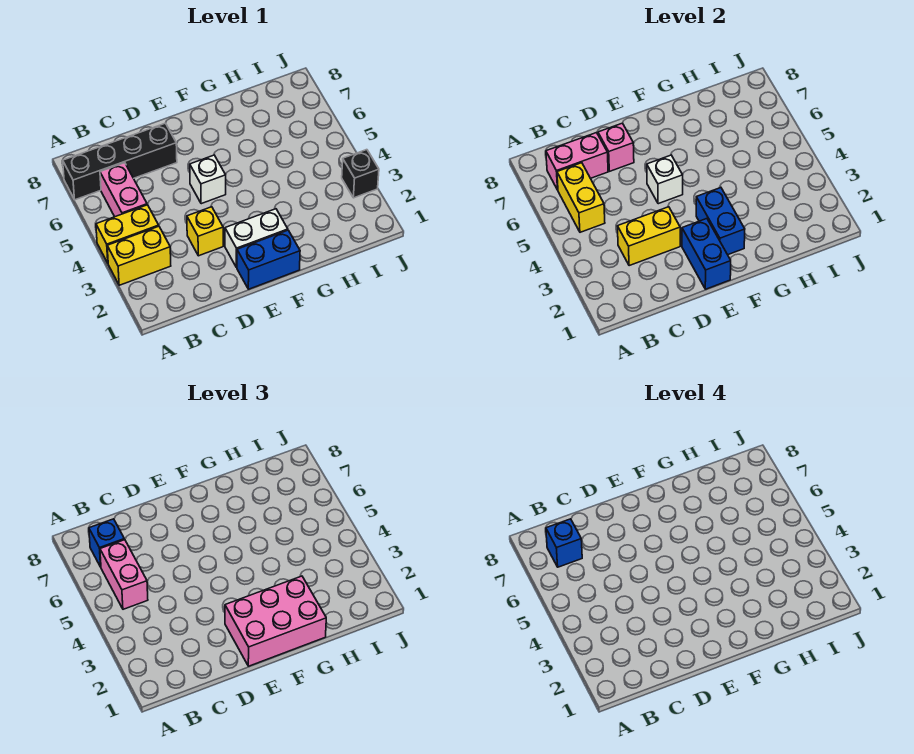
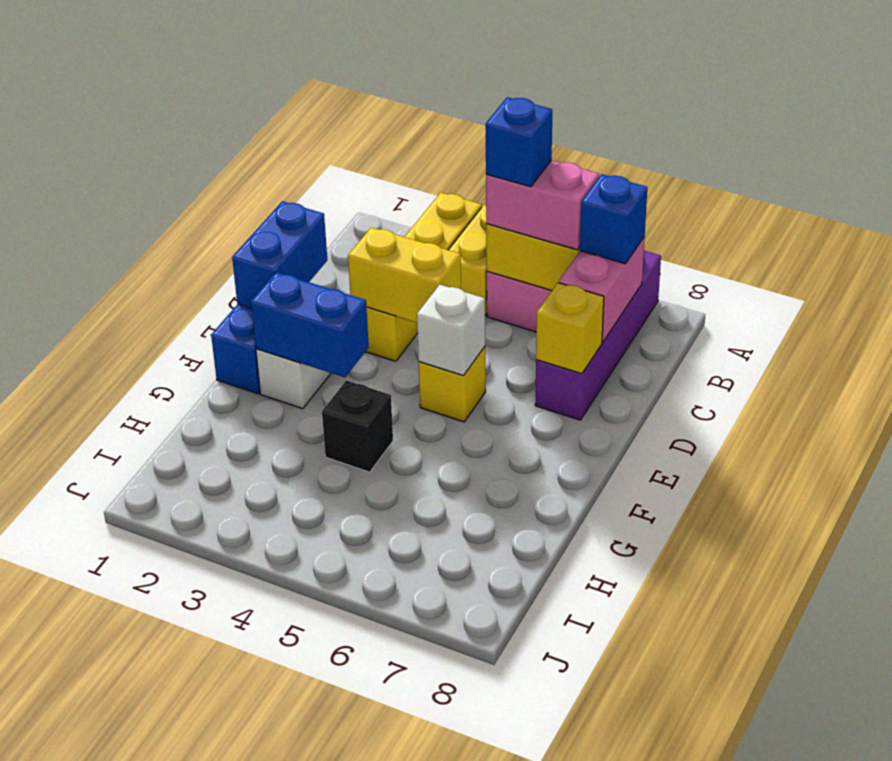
black 1x4 brick [63,123,177,200] -> purple 1x4 brick [535,251,661,420]
blue 1x1 brick [546,519,582,567] -> blue 1x1 brick moved to [486,97,552,187]
yellow 1x2 brick [617,207,680,266] -> yellow 1x2 brick turned to [348,228,461,323]
pink 1x1 brick [598,123,634,171] -> yellow 1x1 brick [536,283,604,374]
blue 1x2 brick [682,219,731,289] -> blue 1x2 brick turned to [232,201,327,309]
pink 2x3 brick [225,576,326,666] -> none
white 1x1 brick [190,155,226,204] -> yellow 1x1 brick [419,347,486,422]
black 1x1 brick [342,150,379,198] -> black 1x1 brick moved to [322,380,393,472]

